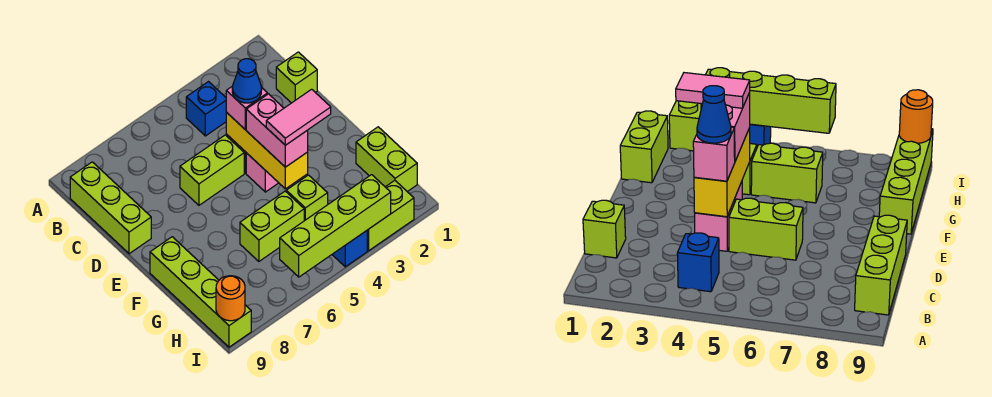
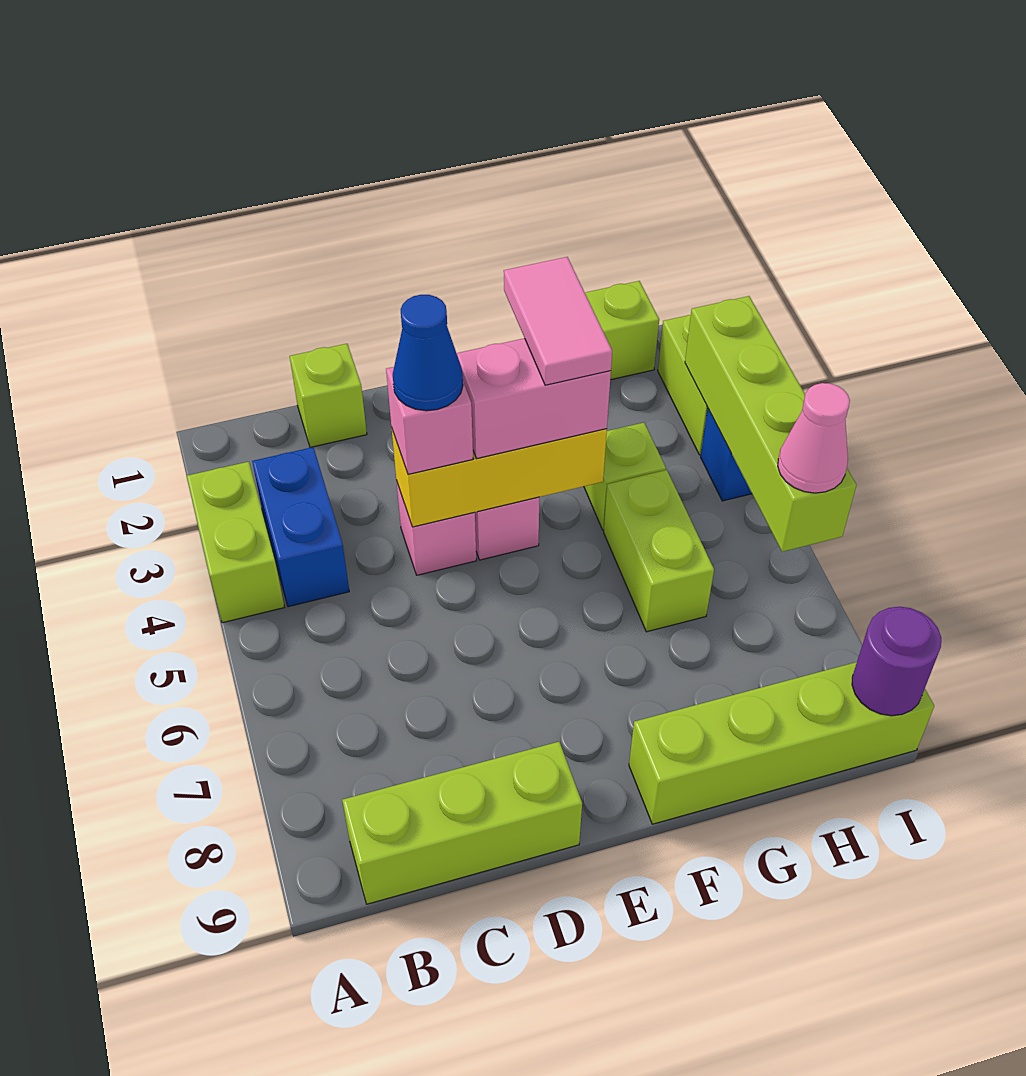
blue 1x1 brick [186,82,227,136] -> blue 1x2 brick [252,447,349,607]
lime 1x2 brick [180,135,244,205] -> lime 1x2 brick moved to [187,462,284,623]
none -> pink 1x1 cone [778,383,850,493]
orange 1x1 round brick [216,276,245,321] -> purple 1x1 round brick [852,607,941,716]

